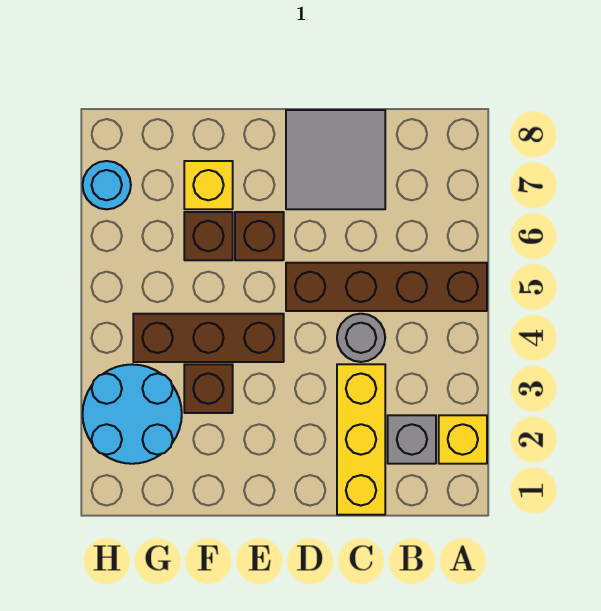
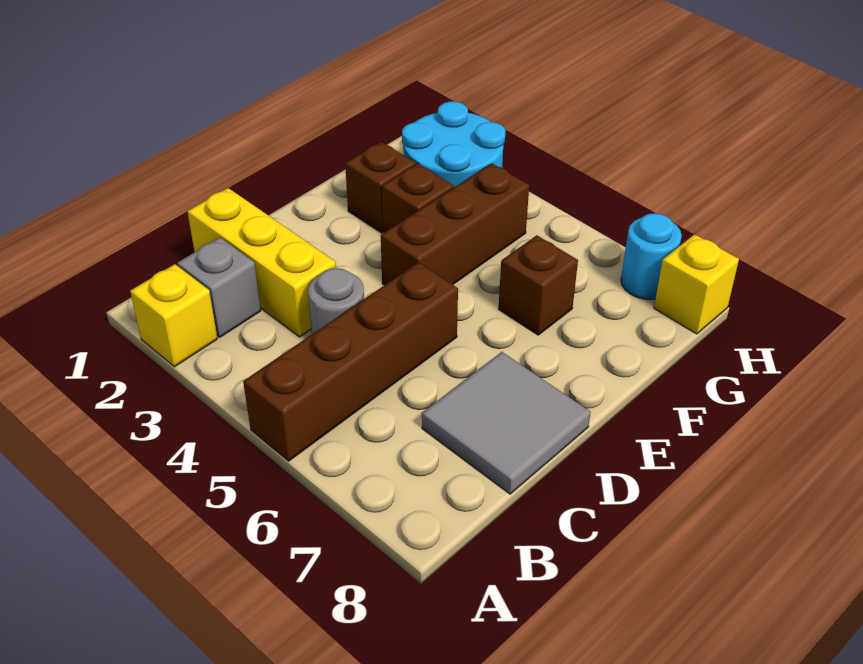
brown 1x1 brick [235,212,284,260] -> brown 1x1 brick moved to [345,142,416,233]
yellow 1x1 brick [184,161,233,209] -> yellow 1x1 brick moved to [654,234,739,334]

